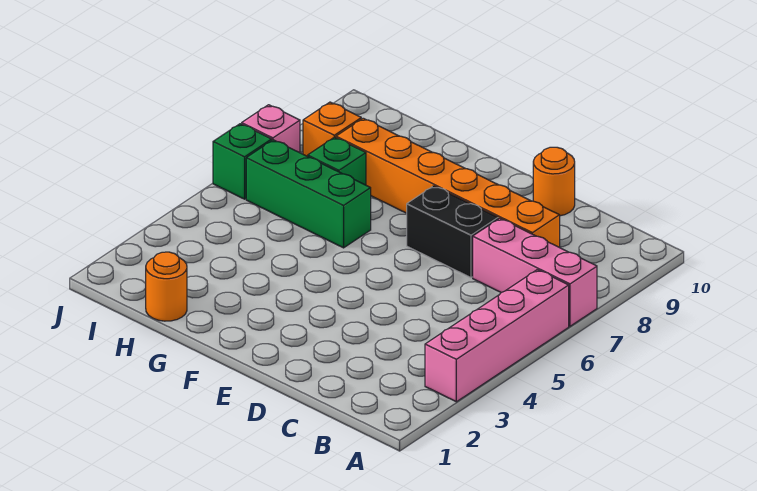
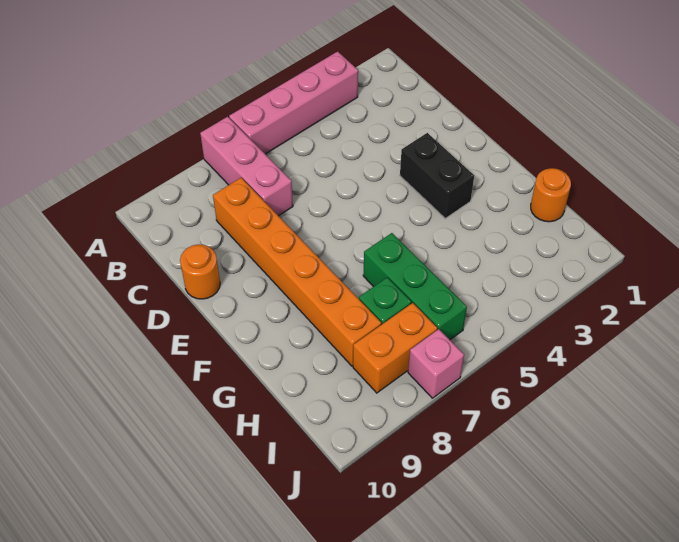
black 1x2 brick [407,186,498,278] -> black 1x2 brick moved to [400,133,474,218]
orange 1x1 brick [303,102,361,156] -> orange 1x2 brick [353,303,437,393]
green 1x1 brick [213,124,272,199] -> none

